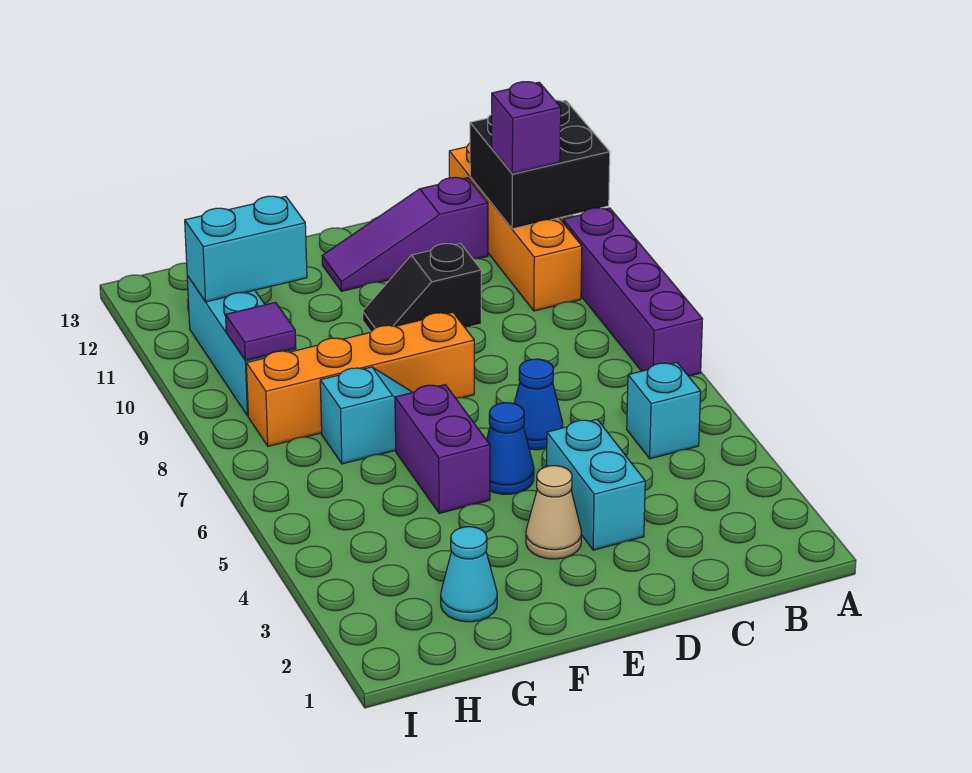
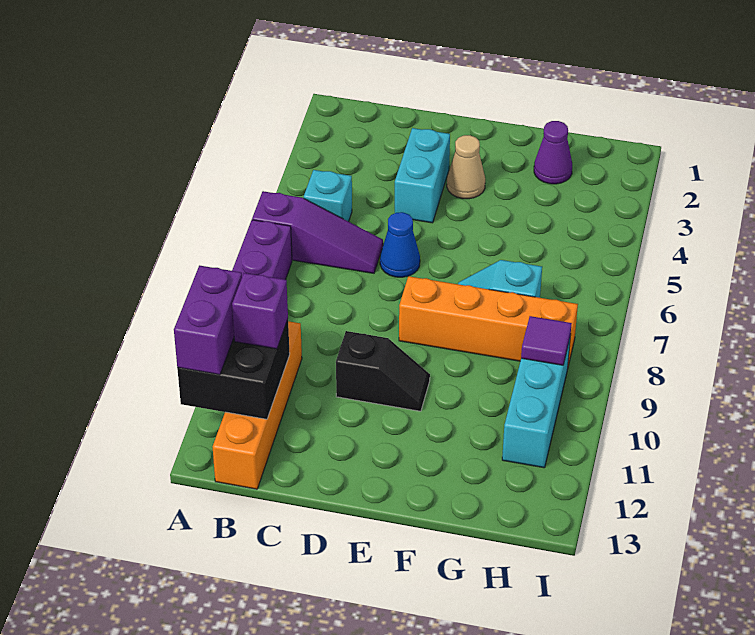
purple 1x3 slope [322,177,488,291] -> purple 1x3 slope moved to [252,191,383,273]
blue 1x1 cone [487,403,534,494] -> none
purple 1x2 brick [395,385,490,513] -> purple 1x2 brick moved to [174,266,242,375]
cyan 1x1 cone [441,527,497,622] -> purple 1x1 cone [534,121,572,184]
cyan 1x2 brick [185,196,307,302] -> none

